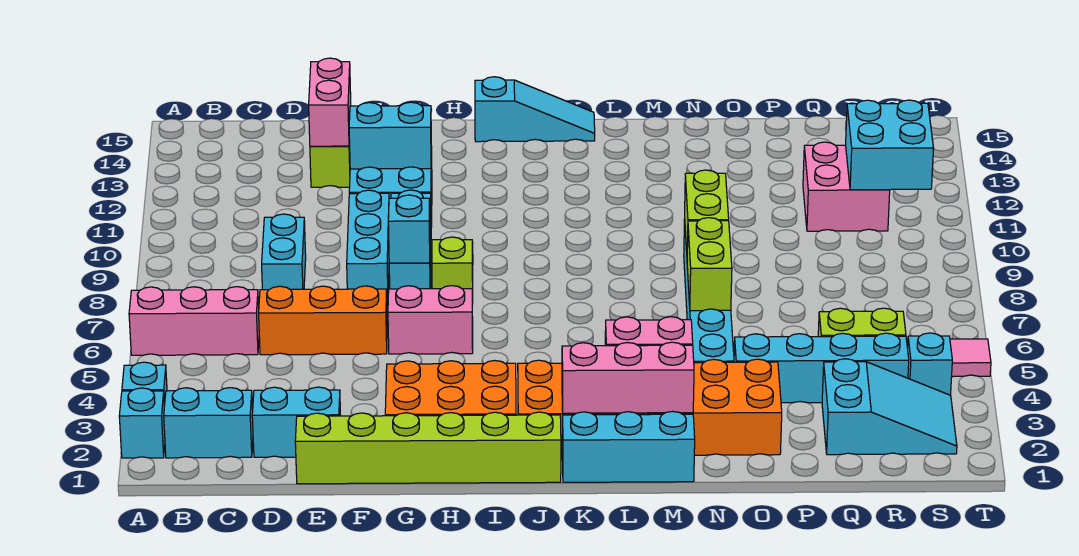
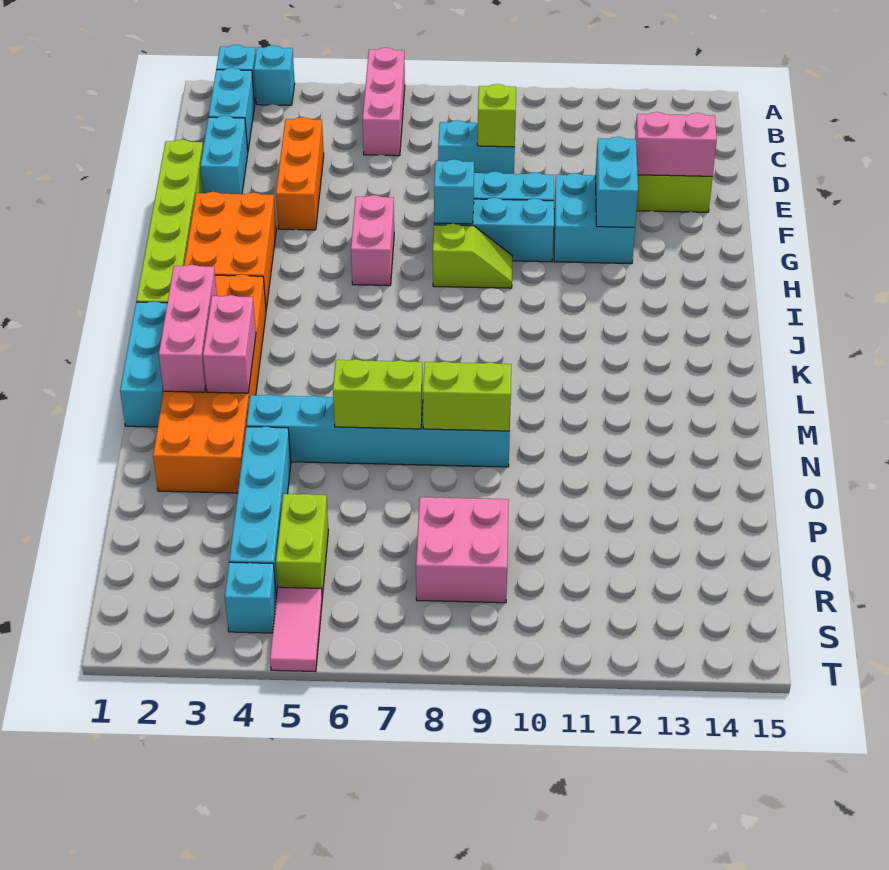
orange 1x3 brick [259,286,387,355] -> orange 1x3 brick moved to [276,117,324,230]
none -> lime 1x1 brick [477,84,516,147]
cyan 1x3 slope [475,77,595,142] -> none
cyan 2x3 slope [822,359,957,455] -> none
pink 2x2 brick [803,142,890,231] -> pink 2x2 brick moved to [416,497,509,603]
cyan 2x2 brick [846,100,934,190] -> none

